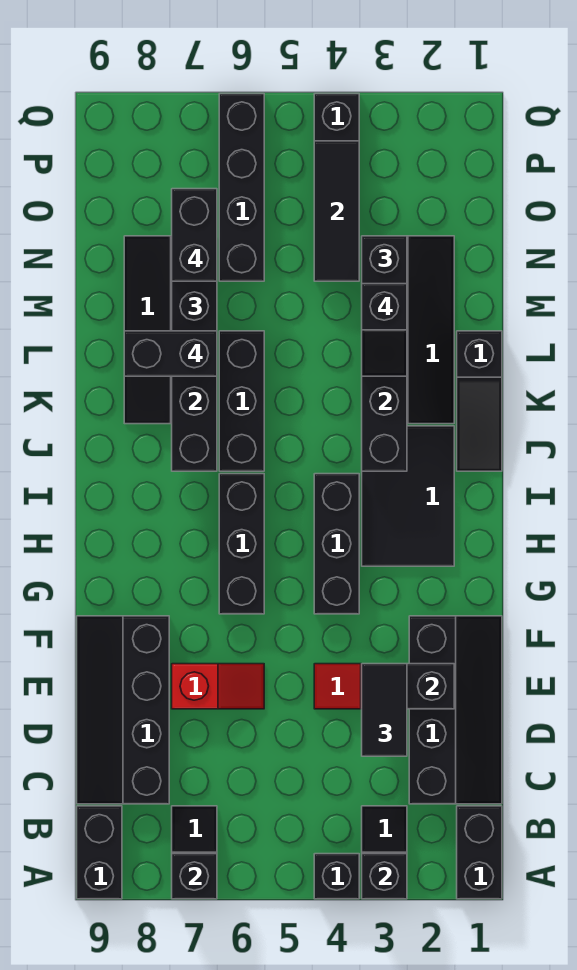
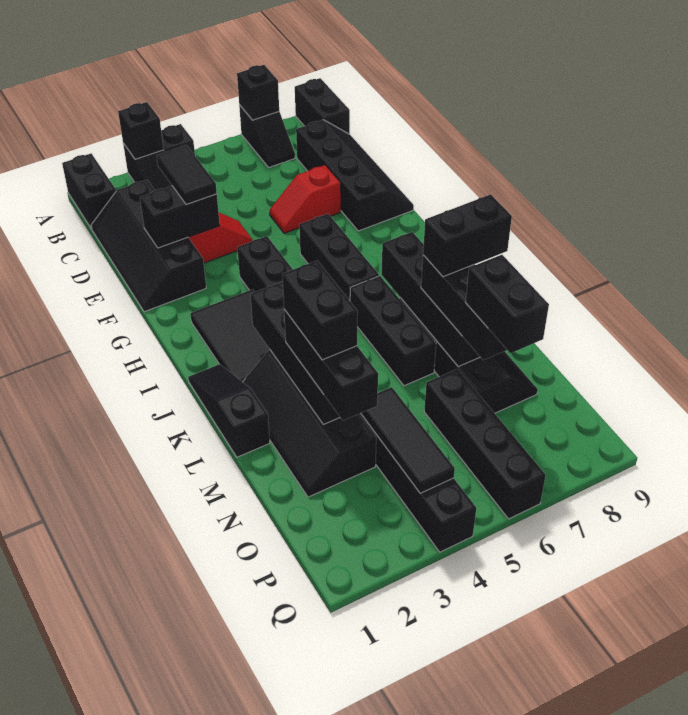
black 1x2 slope [362,284,407,376] -> black 1x2 brick [282,260,358,360]

